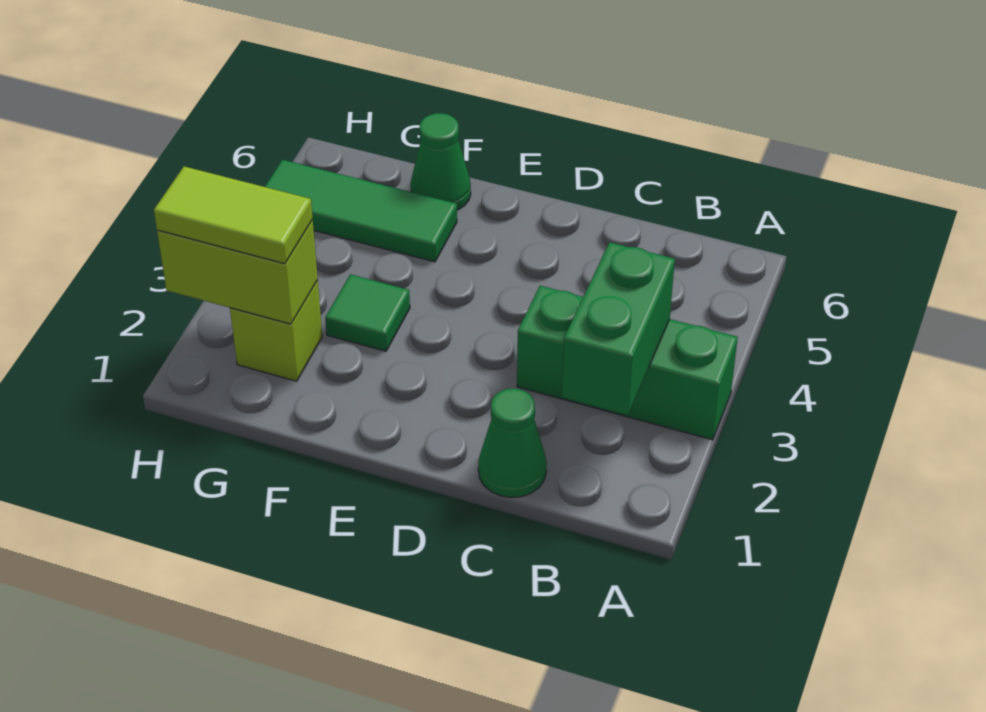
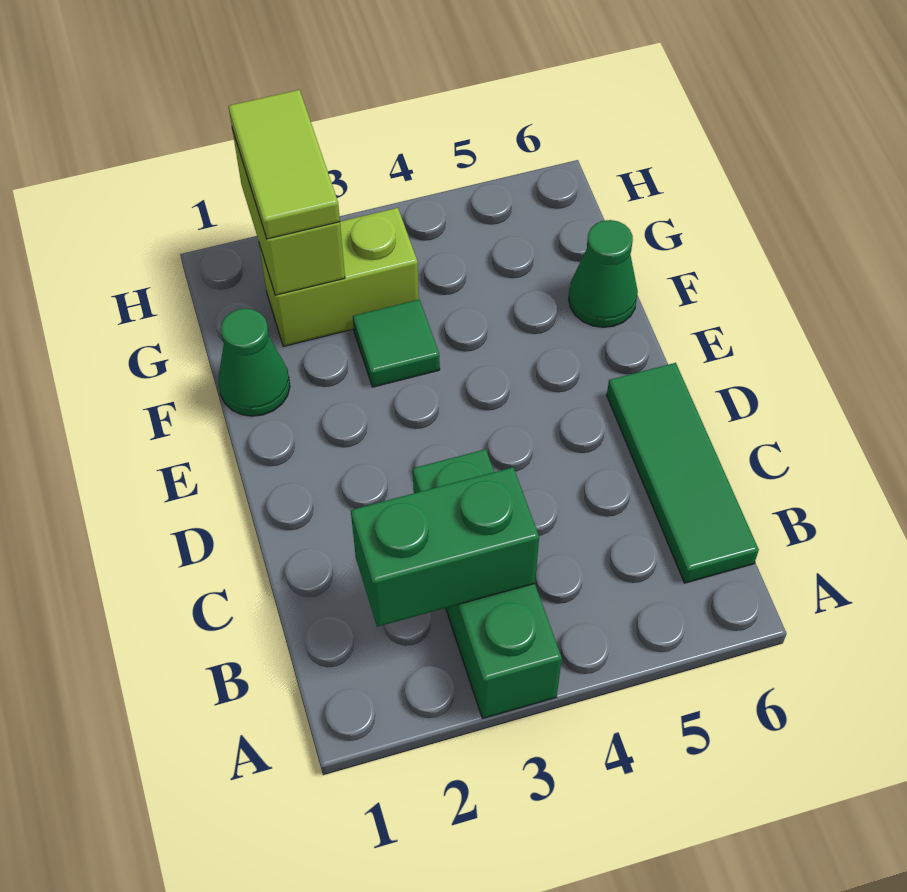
green 1x1 cone [478,389,547,498] -> green 1x1 cone moved to [218,308,290,416]
green 1x3 tile [265,160,457,262] -> green 1x3 tile moved to [607,363,759,583]
lime 1x1 brick [230,280,322,381] -> lime 1x2 brick [259,208,419,346]

